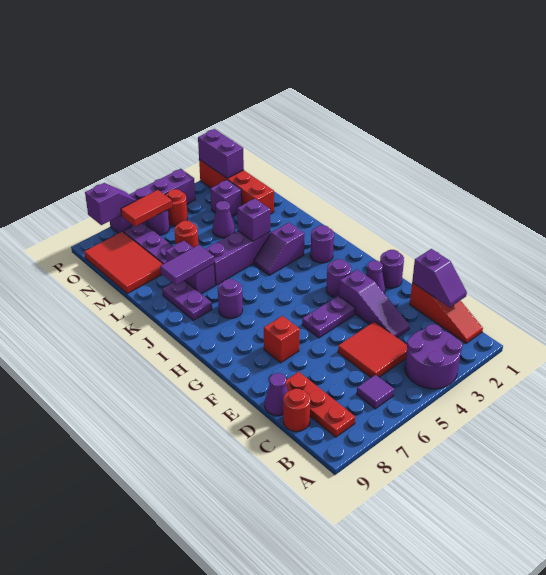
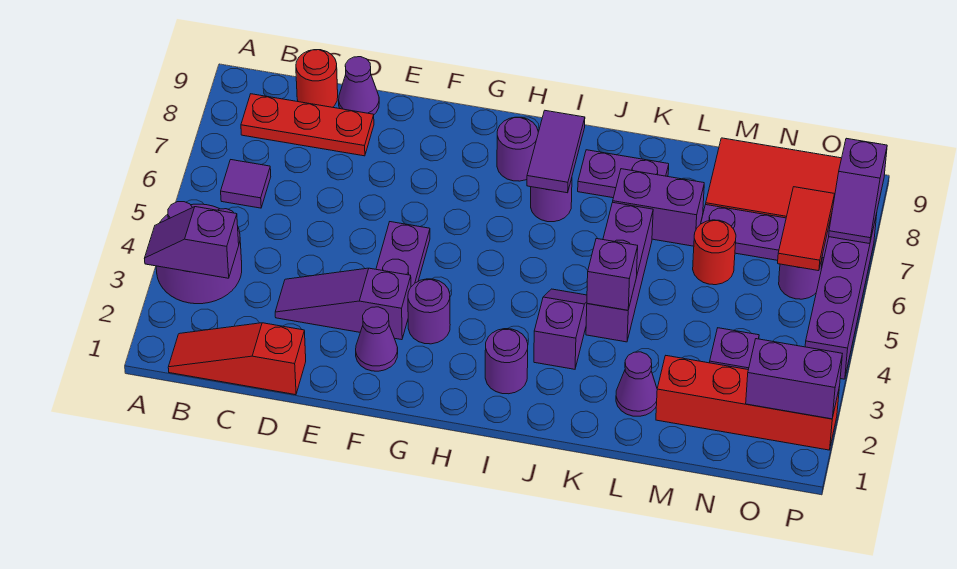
purple 1x2 slope [412,249,467,307] -> purple 1x2 slope moved to [144,207,239,278]
red 2x2 tile [338,322,407,377] -> none
purple 1x1 round brick [380,250,404,288] -> purple 1x1 round brick moved to [497,117,538,181]
red 1x1 brick [264,316,300,363] -> none
purple 1x2 tile [160,245,214,285] -> purple 1x2 tile moved to [527,111,585,193]
purple 1x1 cone [213,201,235,238] -> purple 1x1 cone moved to [616,352,657,416]
red 1x1 round brick [165,189,188,226] -> none

